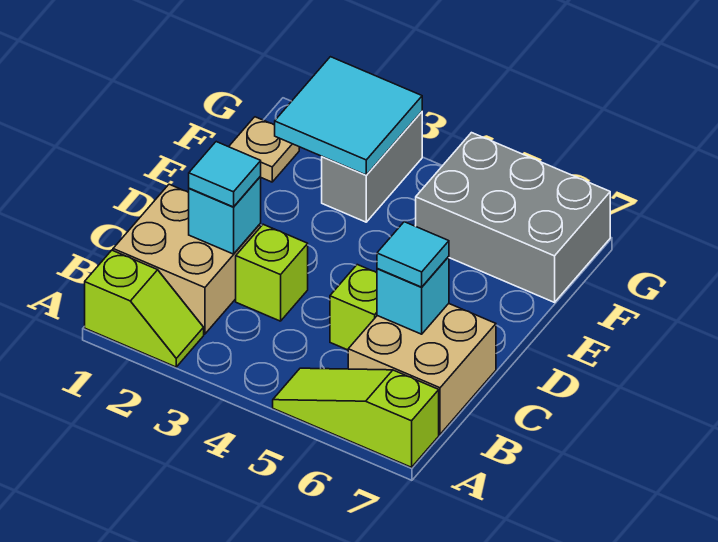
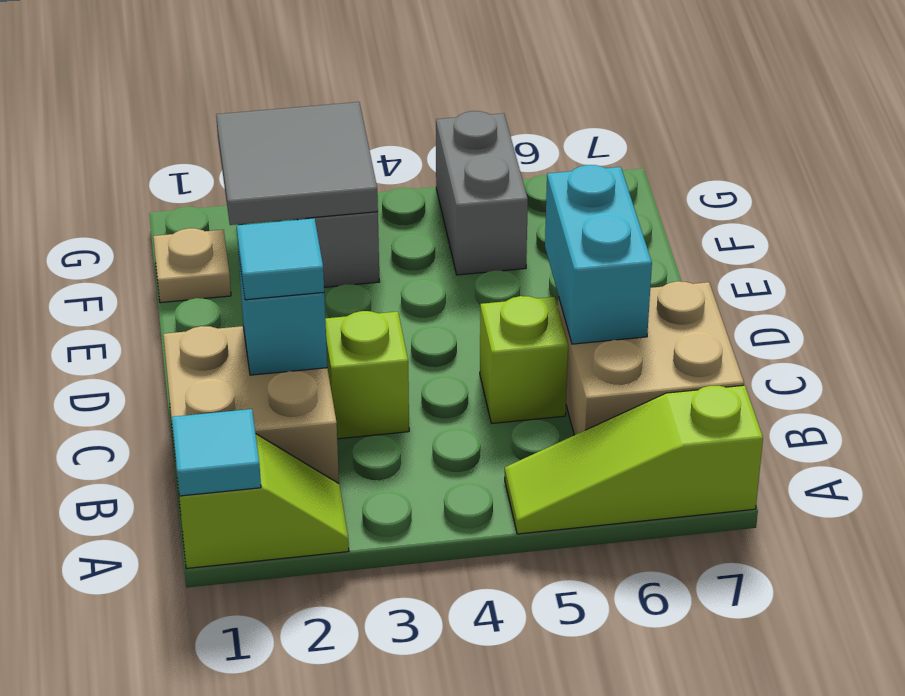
cyan 1x1 brick [377,256,449,334] -> cyan 1x2 brick [545,165,652,344]
cyan 1x1 tile [377,222,449,287] -> cyan 1x1 tile moved to [172,409,261,496]
cyan 2x2 tile [275,57,422,175] -> grey 2x2 tile [216,102,378,225]
grey 2x3 brick [416,133,610,302] -> grey 1x2 brick [436,111,528,275]

